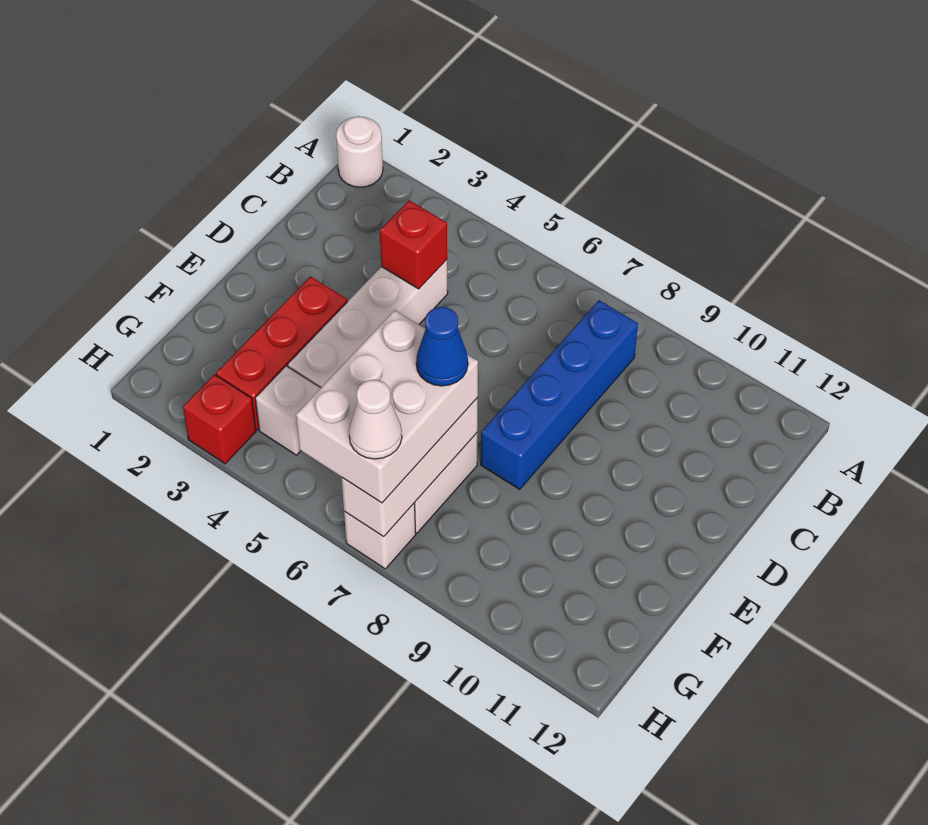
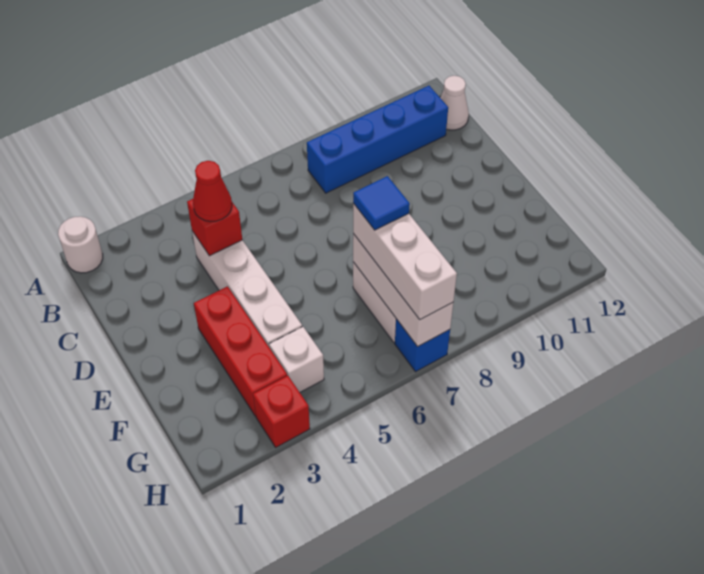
blue 1x4 brick [481,300,638,489] -> blue 1x4 brick turned to [307,86,448,193]
none -> red 1x1 cone [193,161,232,222]
white 2x3 brick [296,310,478,503] -> white 1x3 brick [353,204,457,320]
blue 1x1 cone [416,307,468,386] -> blue 1x1 tile [353,176,410,230]
white 1x1 brick [344,503,416,569] -> blue 1x1 brick [395,319,450,372]
white 1x1 cone [349,380,402,459] -> white 1x1 cone moved to [441,76,469,130]

